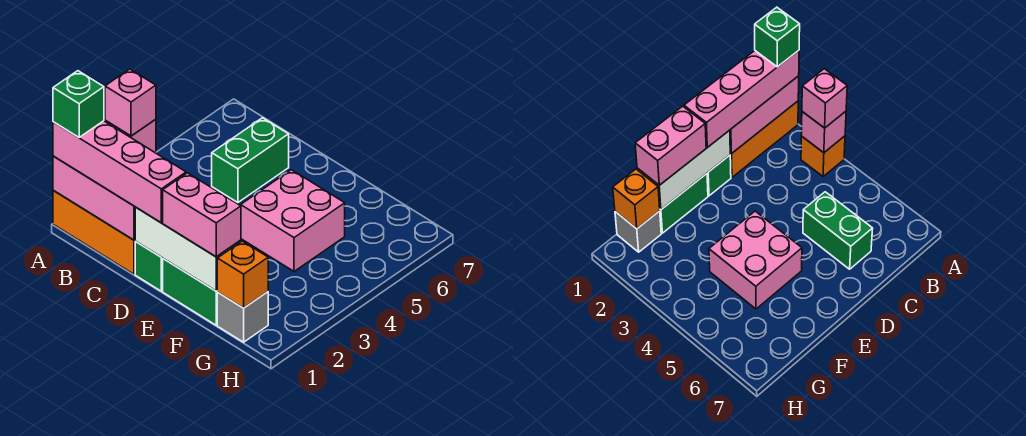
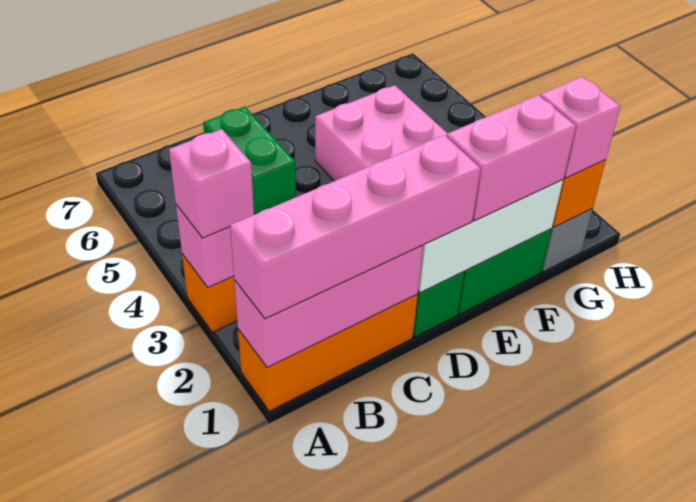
green 1x1 brick [53,71,104,137] -> none
none -> pink 1x1 brick [540,77,621,178]

